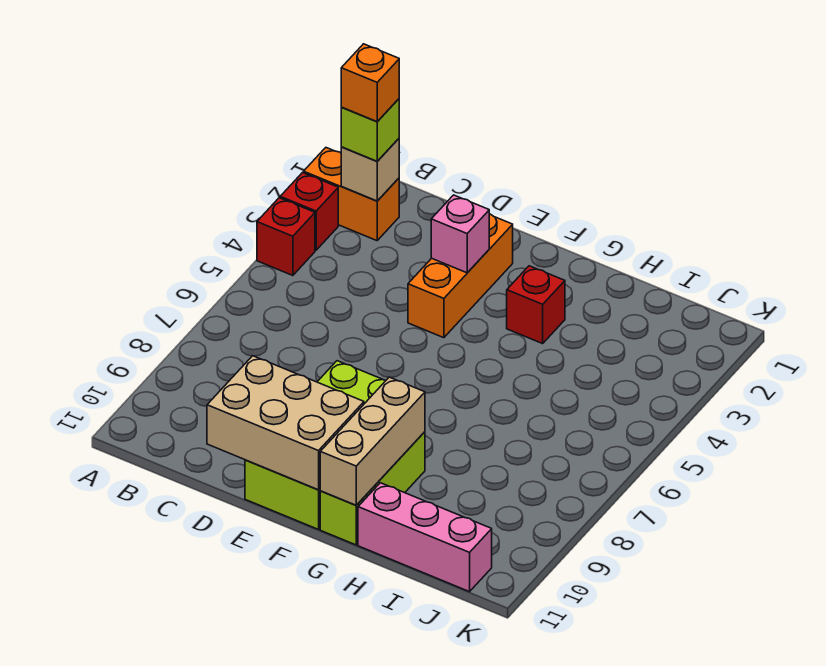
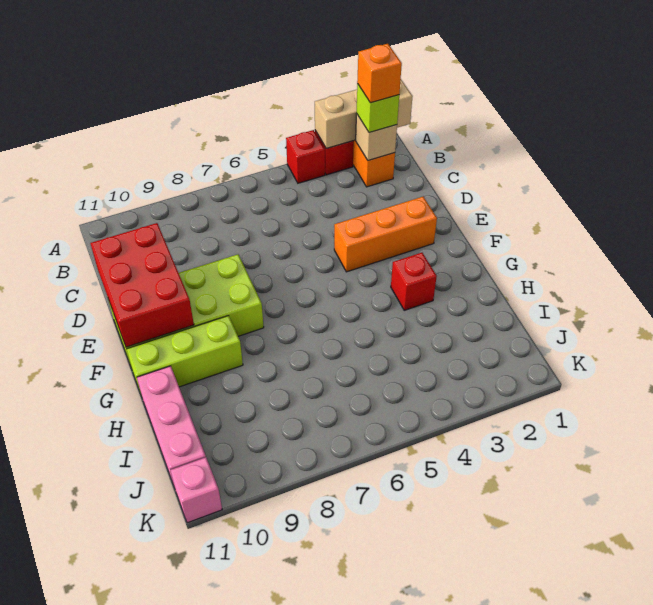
tan 2x3 brick [207,356,364,490] -> red 2x3 brick [90,223,194,347]
pink 1x1 brick [431,195,489,273] -> pink 1x1 brick moved to [170,457,222,523]
tan 1x3 brick [320,377,425,505] -> tan 1x3 brick moved to [315,80,413,148]

